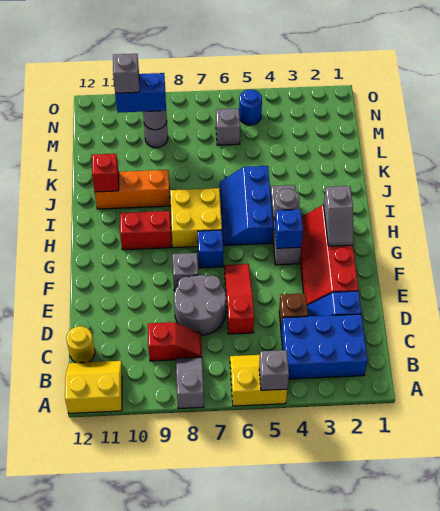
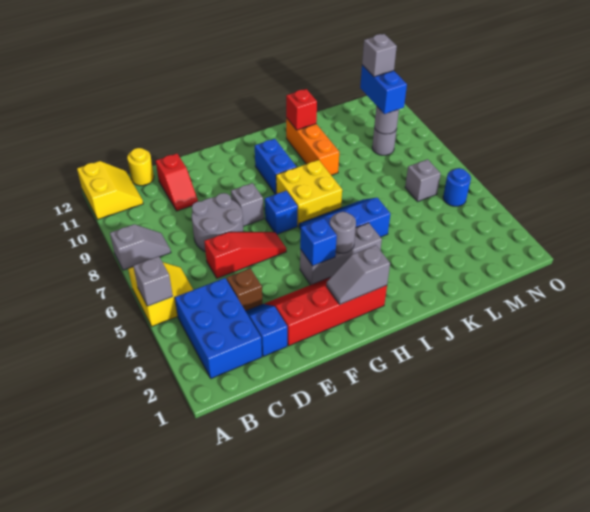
red 1x2 slope [148,322,202,361] -> red 1x2 slope moved to [156,154,198,211]
red 1x2 brick [120,211,171,250] -> blue 1x2 brick [255,139,297,194]

